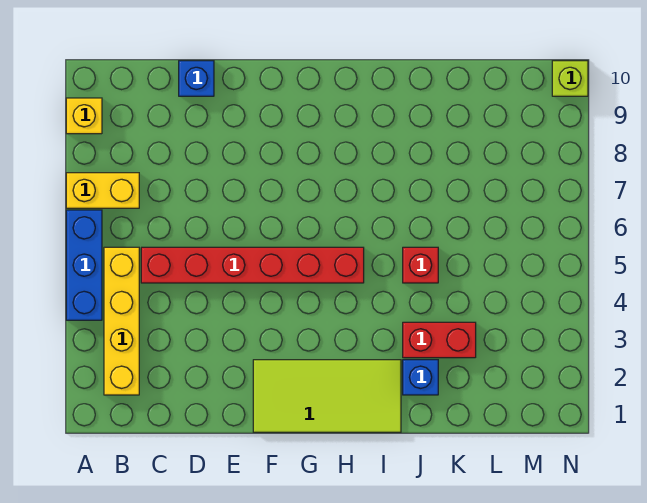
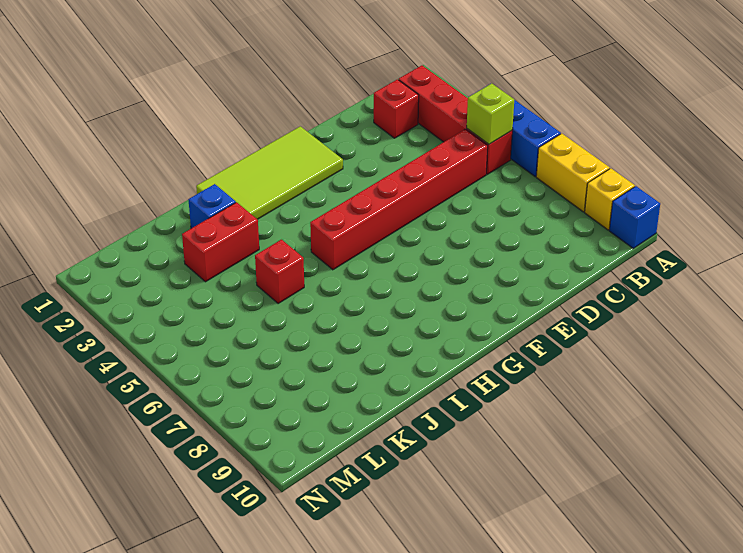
yellow 1x2 brick [66,173,139,208] -> yellow 1x2 brick turned to [536,134,610,212]
yellow 1x4 brick [104,247,139,395] -> red 1x4 brick [399,65,512,174]
none -> red 1x1 brick [374,79,419,138]
blue 1x1 brick [179,61,214,96] -> blue 1x1 brick moved to [609,186,660,248]
lime 1x1 brick [552,61,588,96] -> lime 1x1 brick moved to [467,83,514,144]

